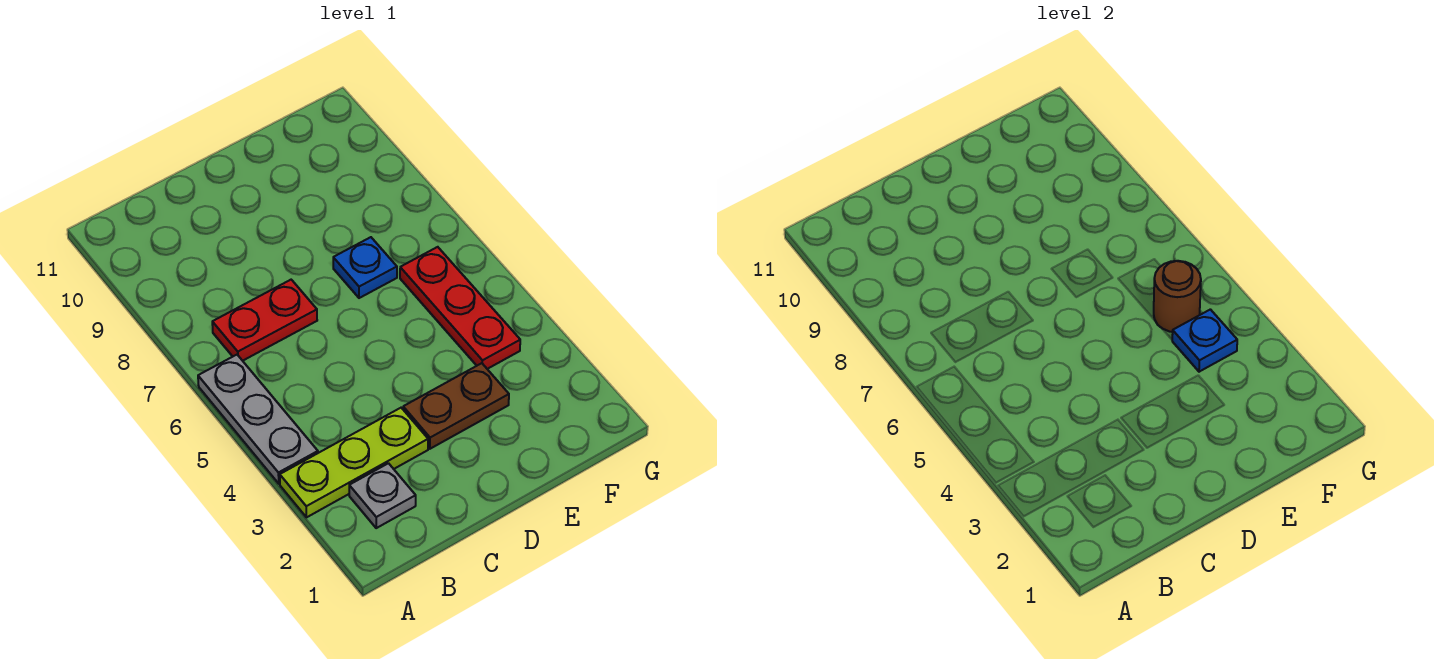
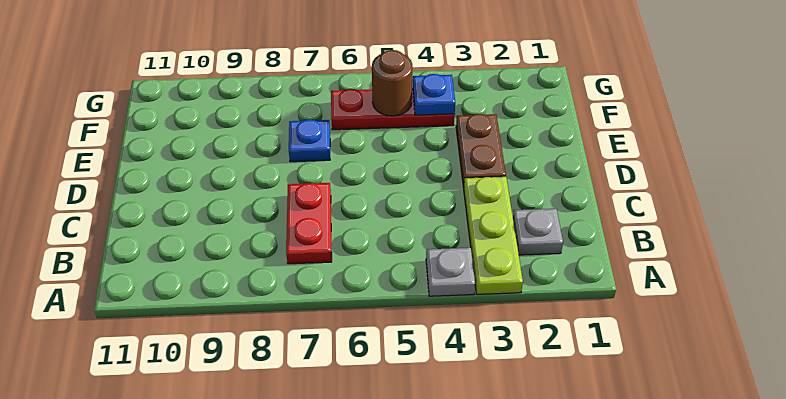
grey 1x3 plate [198,355,318,484] -> grey 1x1 plate [426,248,475,296]

